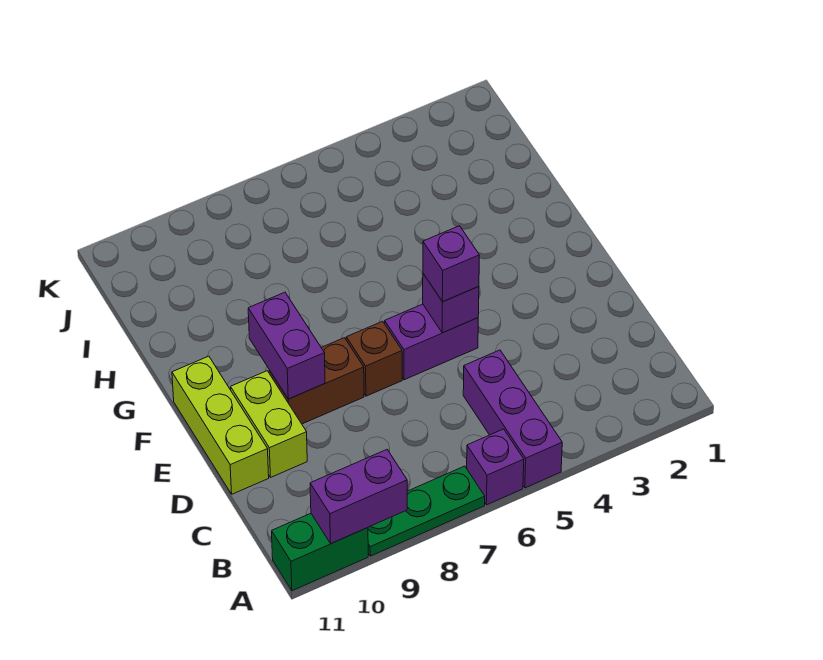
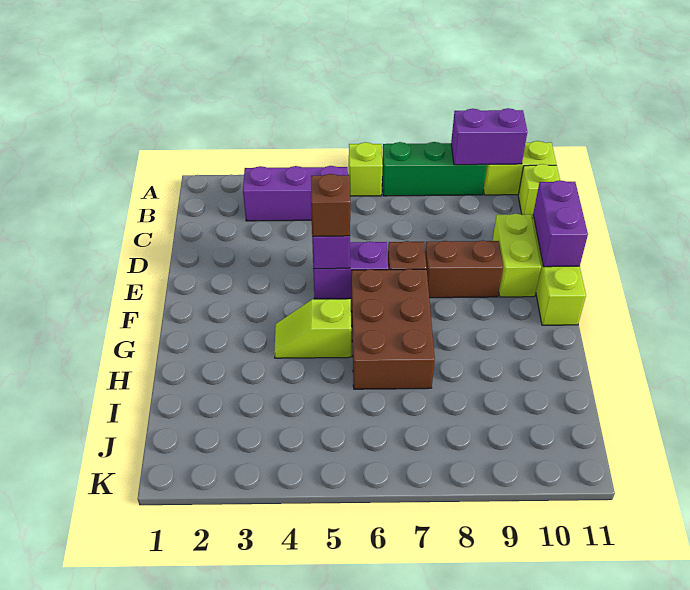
purple 1x3 brick [463,350,562,488] -> purple 1x3 brick turned to [243,166,348,221]
purple 1x1 brick [467,429,524,505] -> lime 1x1 brick [349,142,383,196]
green 1x3 plate [368,466,485,556] -> green 1x3 brick [382,142,487,196]
green 1x2 brick [272,513,368,591] -> lime 1x2 brick [483,141,556,195]
none -> lime 1x1 brick [518,164,560,217]
purple 1x1 brick [423,226,479,302] -> brown 1x1 brick [311,174,350,236]
purple 1x2 brick [248,292,325,399] -> purple 1x2 brick moved to [533,180,588,267]
none -> brown 2x3 brick [352,269,435,389]
none -> lime 1x2 slope [274,299,351,358]

